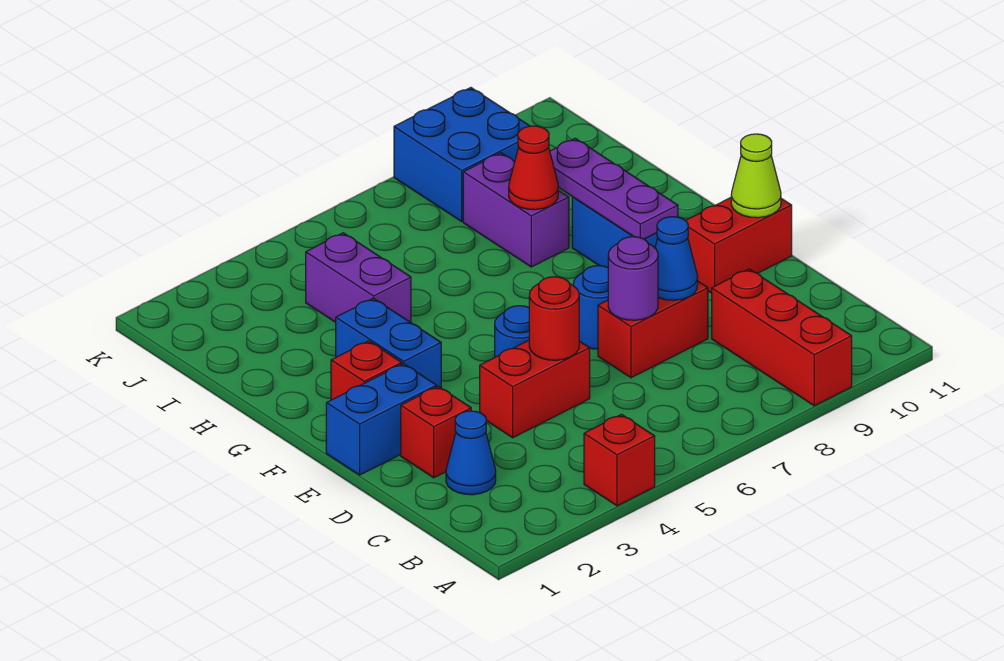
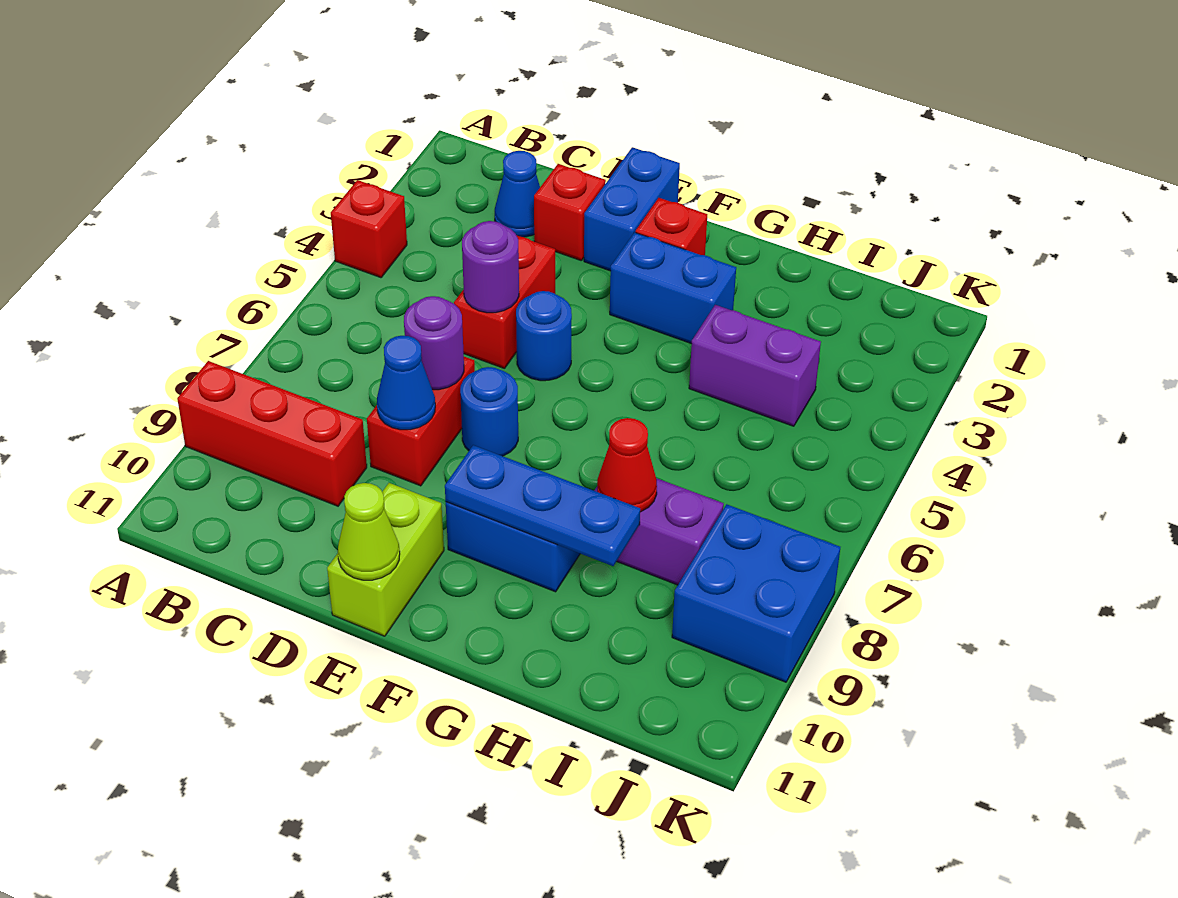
red 1x1 round brick [529,277,579,360] -> purple 1x1 round brick [462,221,519,313]
red 1x2 brick [686,198,792,293] -> lime 1x2 brick [327,483,444,636]
purple 1x3 plate [550,138,678,239] -> blue 1x3 plate [445,445,640,566]

